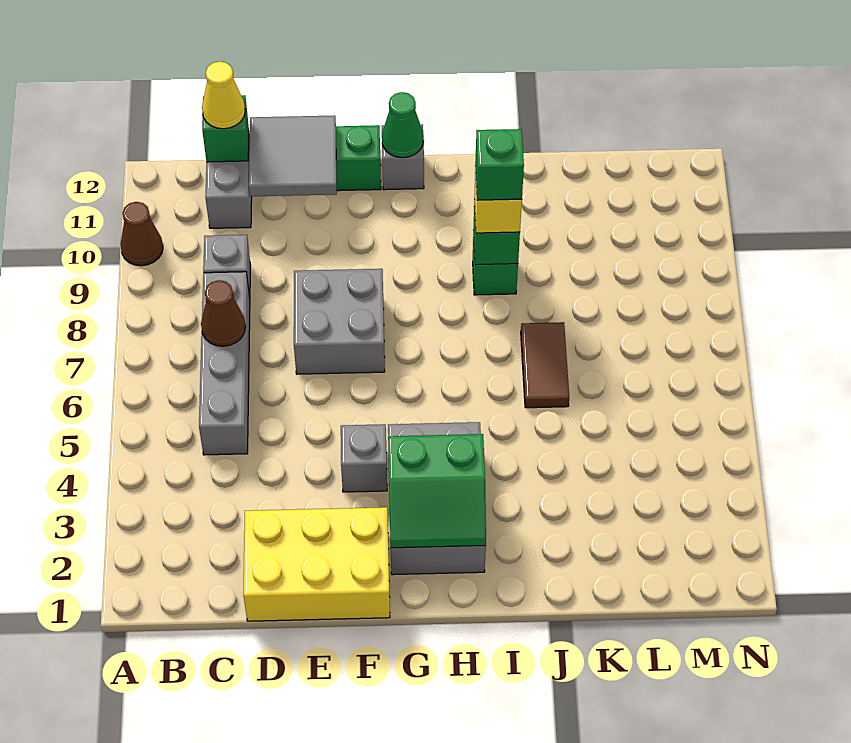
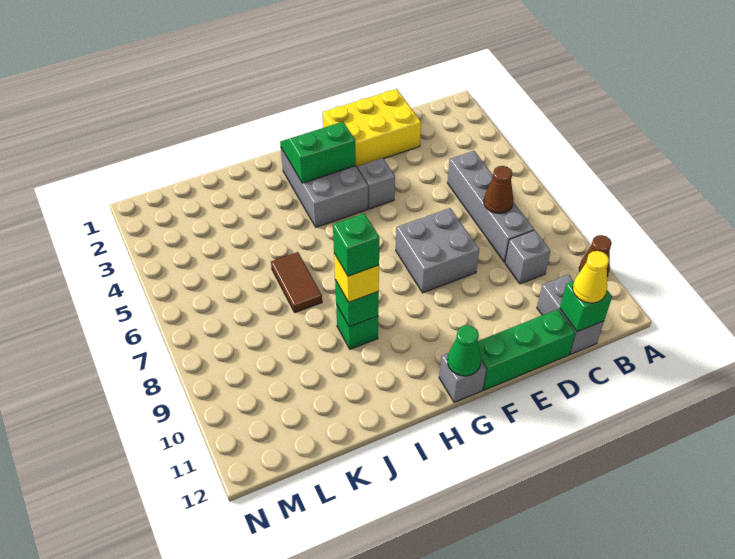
grey 2x2 tile [249,115,337,196] -> none

